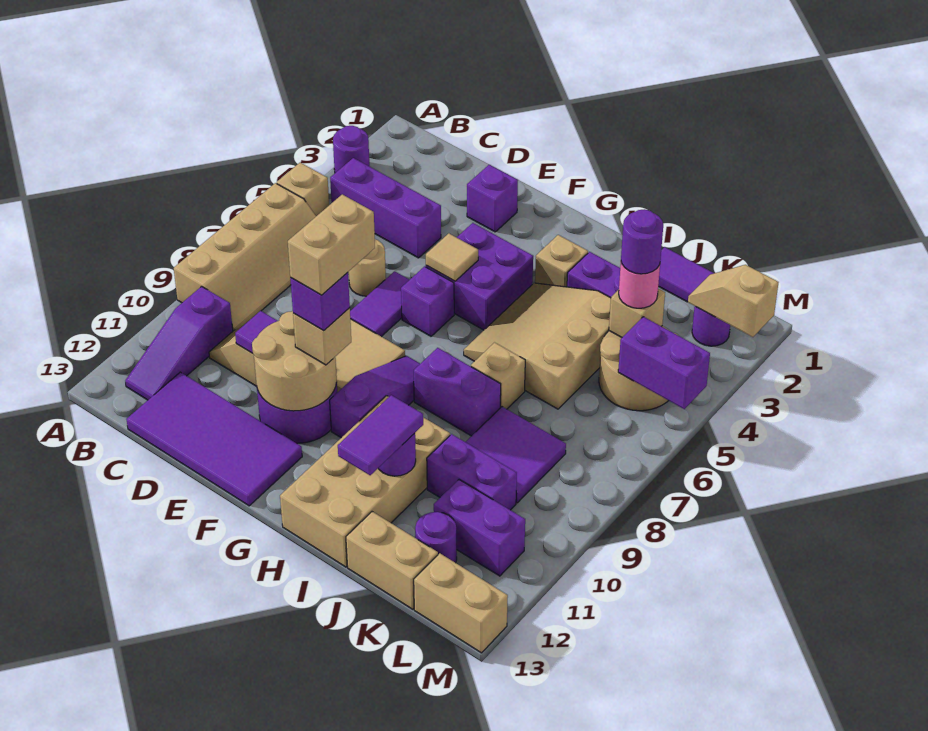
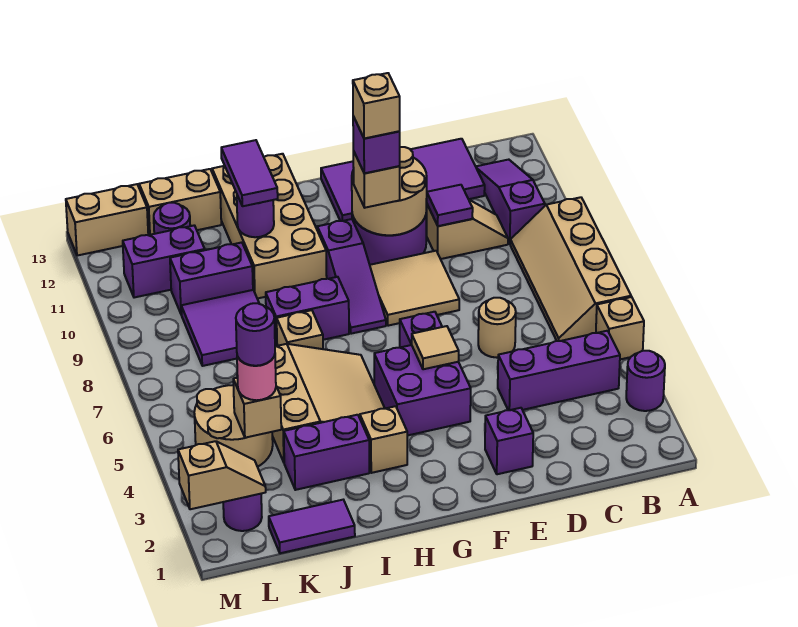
purple 1x2 tile [350,271,409,337] -> none
tan 1x2 brick [288,194,375,295] -> tan 1x1 brick [353,73,400,139]
purple 1x2 brick [618,317,710,409] -> none

